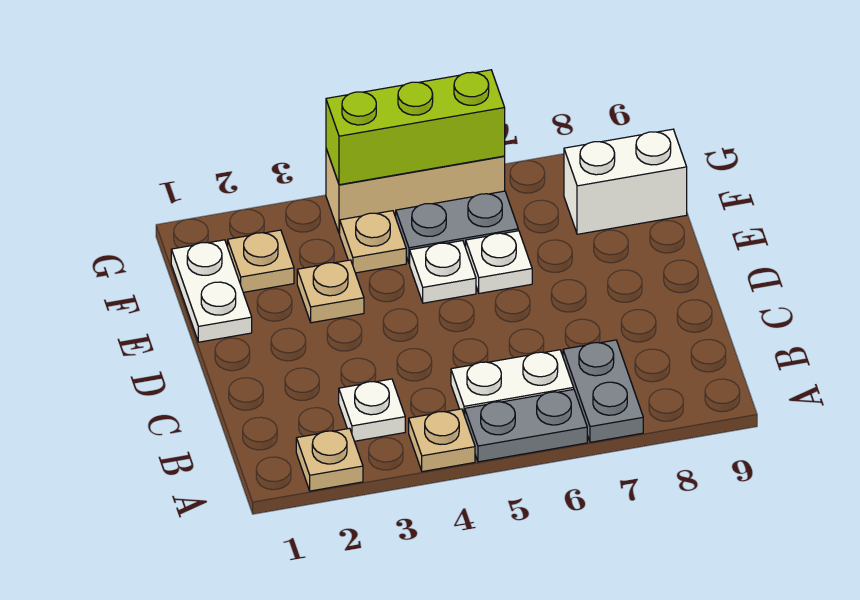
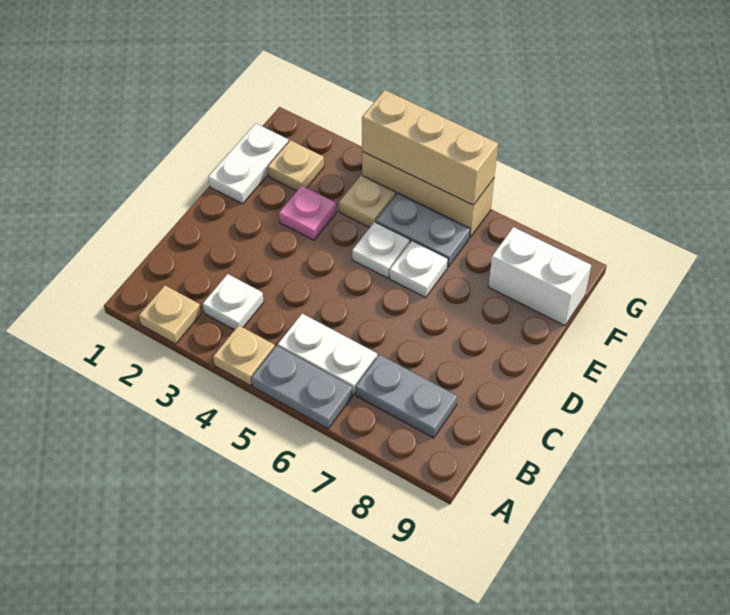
grey 1x2 plate [563,340,643,442] -> grey 1x2 plate turned to [356,355,457,438]
tan 1x1 plate [297,260,364,323] -> pink 1x1 plate [279,186,336,240]
lime 1x3 brick [326,70,505,185] -> tan 1x3 brick [362,90,498,205]

